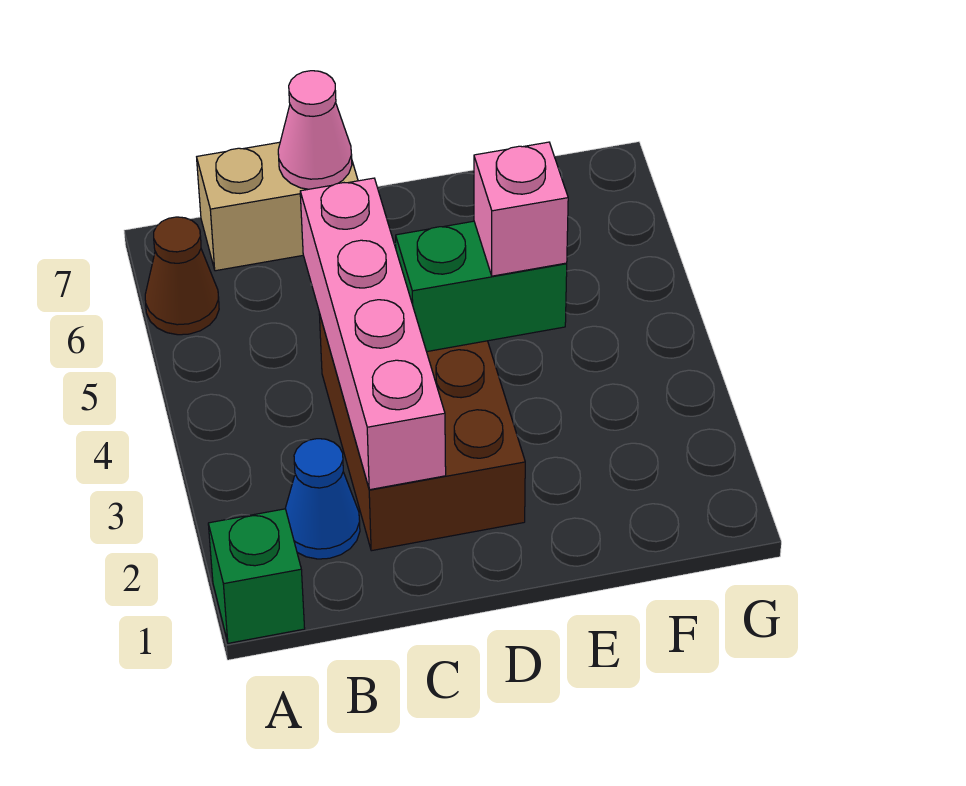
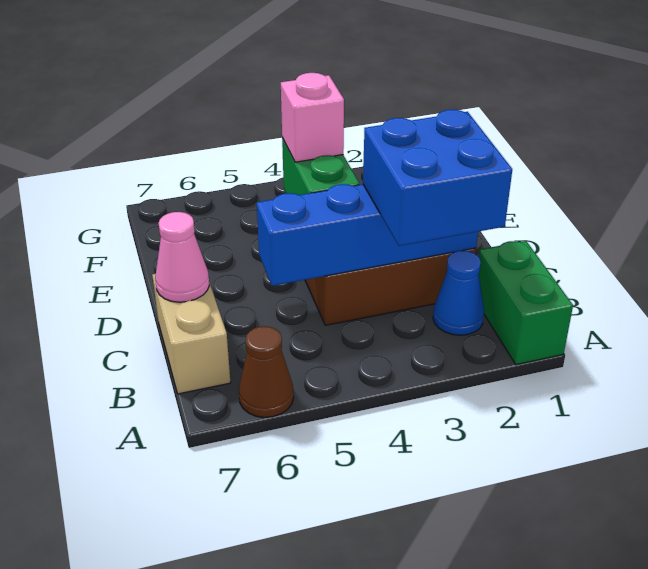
green 1x1 brick [208,509,305,643] -> green 1x2 brick [479,241,573,365]
none -> blue 2x2 brick [363,110,512,246]
pink 1x4 brick [300,178,446,490] -> blue 1x4 brick [257,184,478,286]

